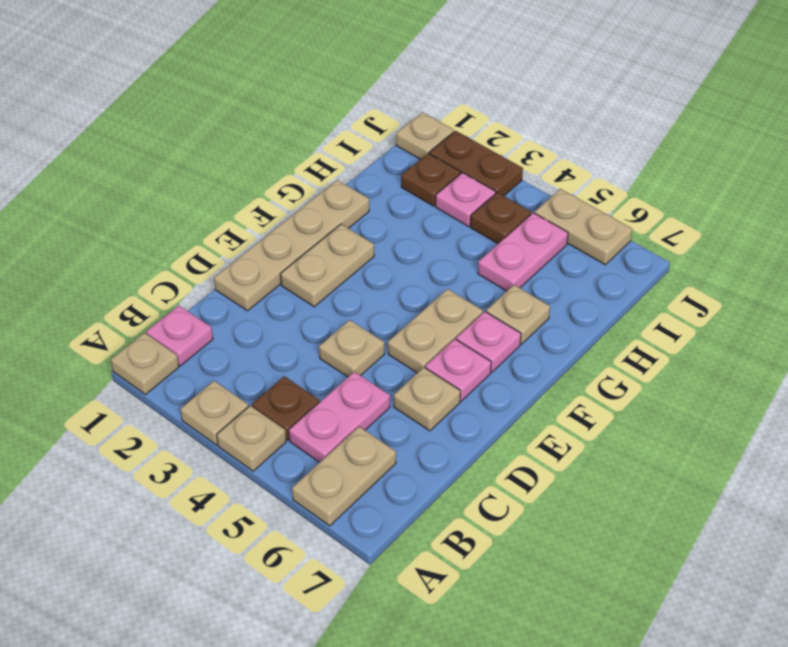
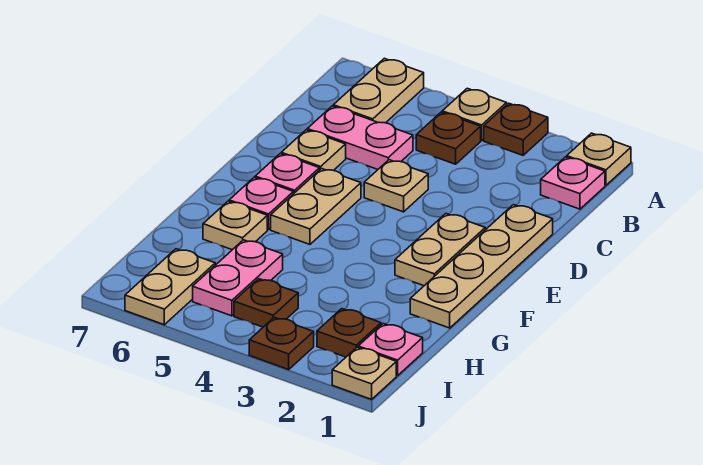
tan 1x1 plate [181,381,249,445] -> brown 1x1 plate [484,103,548,155]
pink 1x2 plate [289,372,390,462] -> pink 1x2 plate turned to [307,106,413,169]
pink 1x1 plate [435,173,496,227] -> pink 1x1 plate moved to [358,324,423,376]
brown 1x2 plate [429,131,523,196] -> brown 1x1 plate [249,317,314,369]
tan 1x2 plate [535,189,632,265] -> tan 1x2 plate turned to [125,249,215,325]

